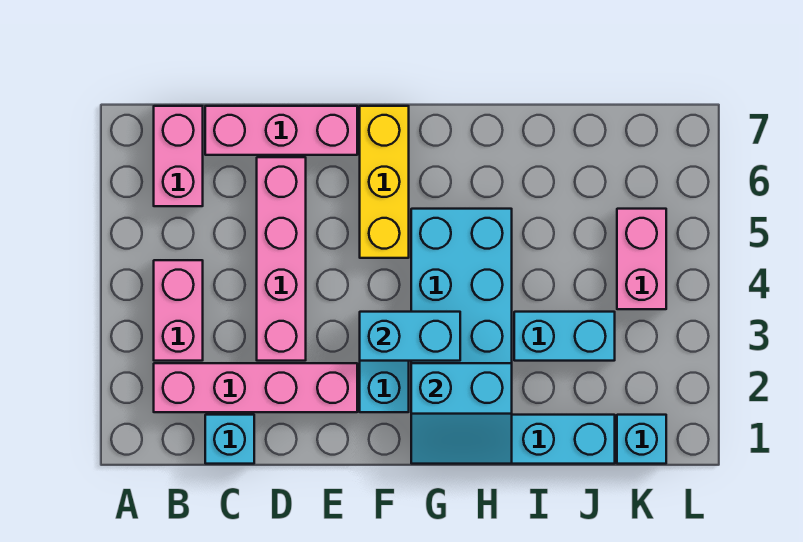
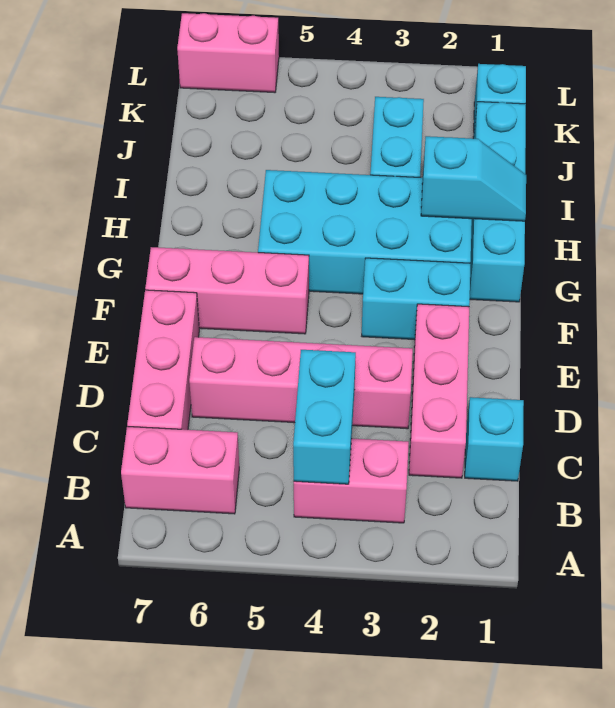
pink 1x4 brick [154,363,357,412] -> pink 1x3 brick [409,304,469,478]
cyan 1x2 brick [360,312,460,361] -> cyan 1x2 brick moved to [293,350,356,484]
yellow 1x3 brick [360,106,409,258] -> pink 1x3 brick [145,247,309,334]
cyan 2x2 slope [411,363,512,464] -> cyan 1x2 slope [421,136,526,221]
pink 1x2 brick [617,209,666,309] -> pink 1x2 brick moved to [177,13,279,93]

